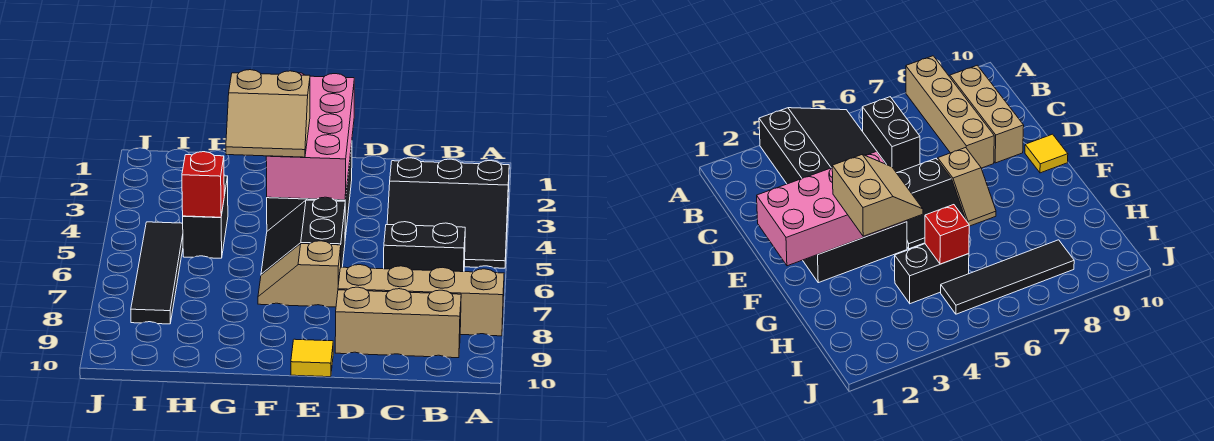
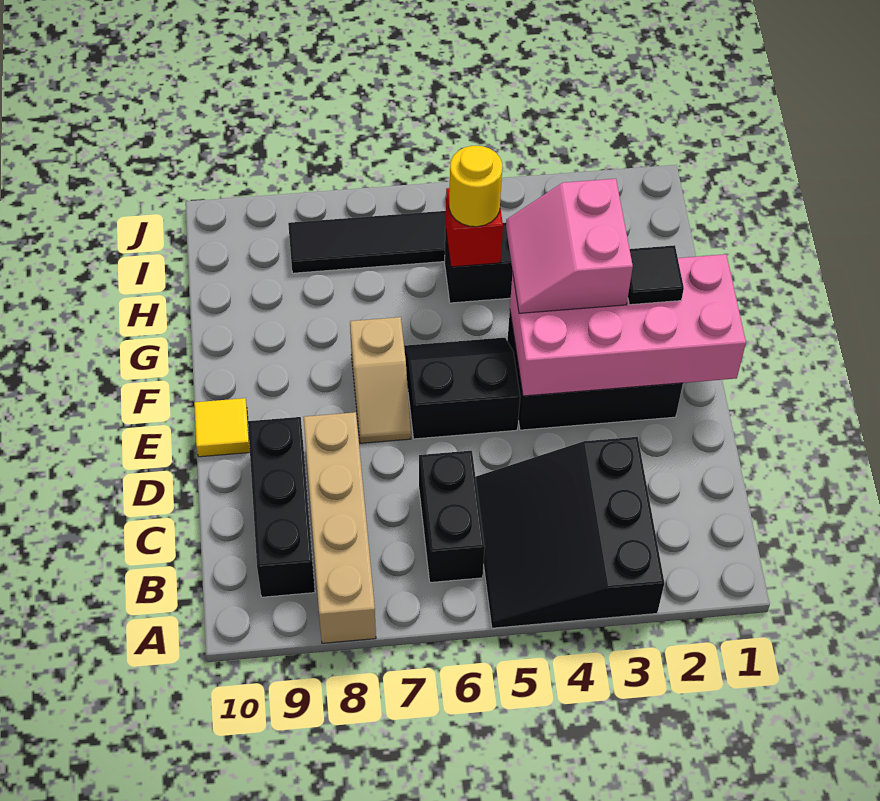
tan 1x3 brick [335,287,461,358] -> black 1x3 brick [248,417,315,597]
tan 1x2 slope [258,241,341,307] -> tan 1x2 slope turned to [350,317,411,443]
none -> black 1x1 tile [628,245,684,305]
tan 2x2 slope [226,70,310,157] -> pink 2x2 slope [506,179,633,313]
none -> yellow 1x1 round brick [449,146,502,227]

